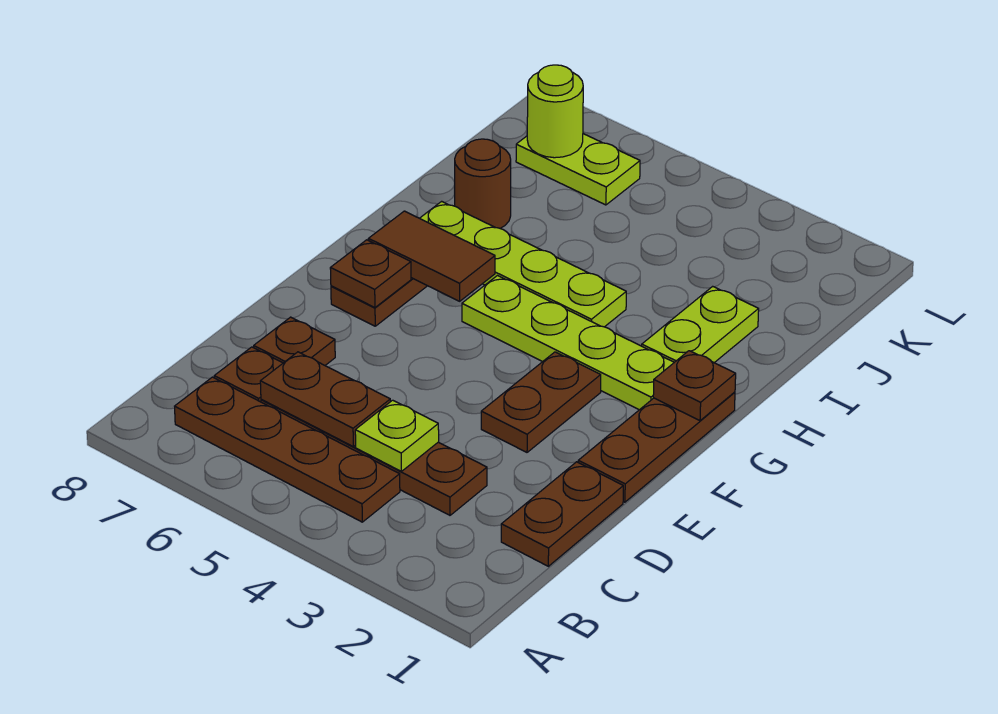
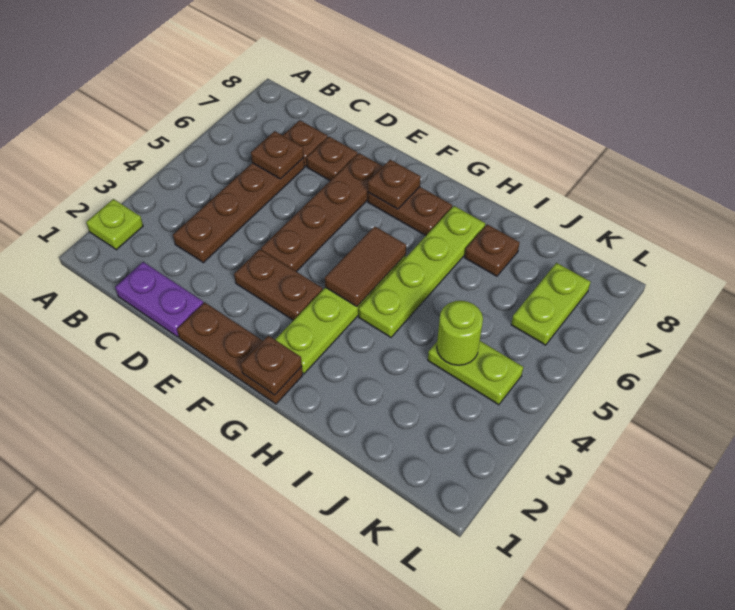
brown 1x4 plate [175,377,400,522] -> brown 1x4 plate moved to [261,153,383,272]
brown 1x2 plate [501,462,623,566] -> purple 1x2 plate [115,262,203,337]
lime 1x1 plate [355,400,439,471] -> lime 1x1 plate moved to [86,199,143,250]
brown 1x2 plate [260,352,390,447] -> brown 1x1 plate [251,131,304,179]
brown 1x2 tile [369,211,495,301] -> brown 1x2 tile moved to [325,226,406,307]
lime 1x2 plate [642,286,759,363] -> lime 1x2 plate moved to [428,341,523,405]
brown 1x1 round brick [455,139,511,228] -> brown 1x1 plate [465,224,520,276]
lime 1x1 round brick [527,65,583,158] -> lime 1x1 round brick moved to [437,301,483,365]

